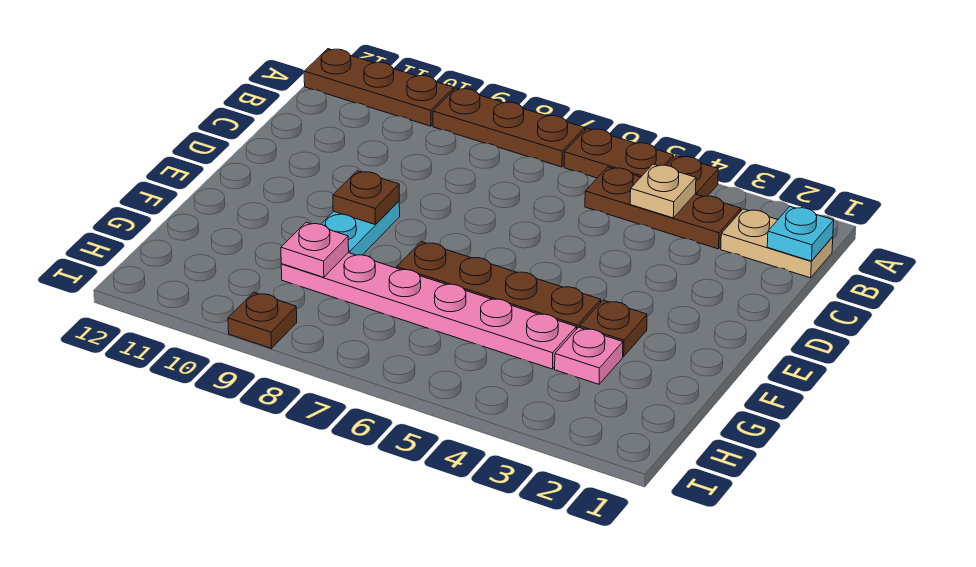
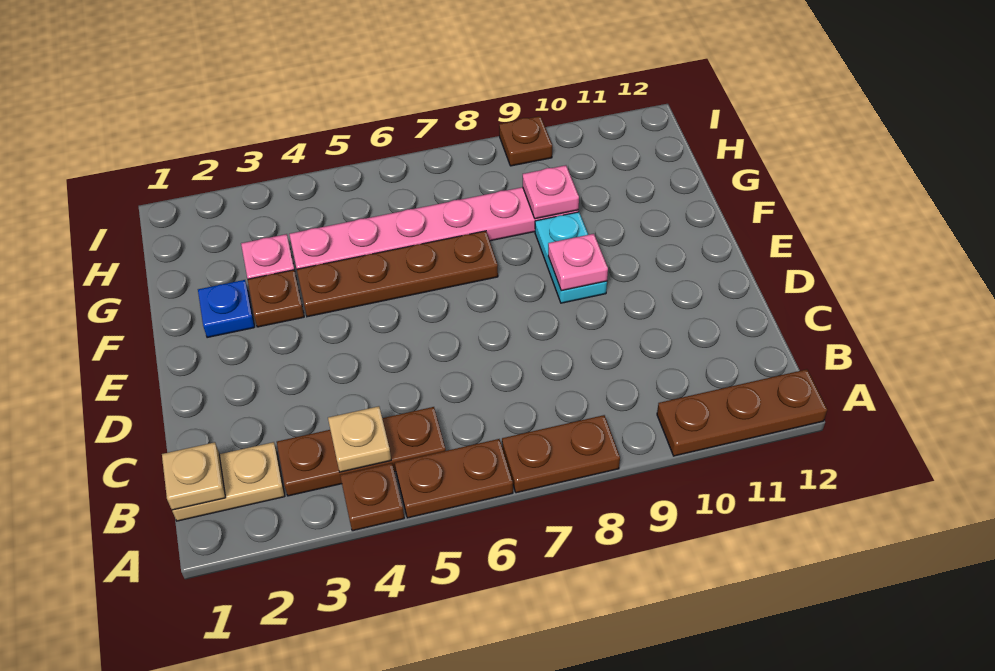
brown 1x3 plate [433,88,585,167] -> brown 1x2 plate [502,415,620,493]
cyan 1x1 plate [767,206,834,261] -> tan 1x1 plate [162,442,226,510]
brown 1x1 plate [333,171,399,225] -> pink 1x1 plate [548,234,608,291]
none -> blue 1x1 plate [198,280,255,338]

